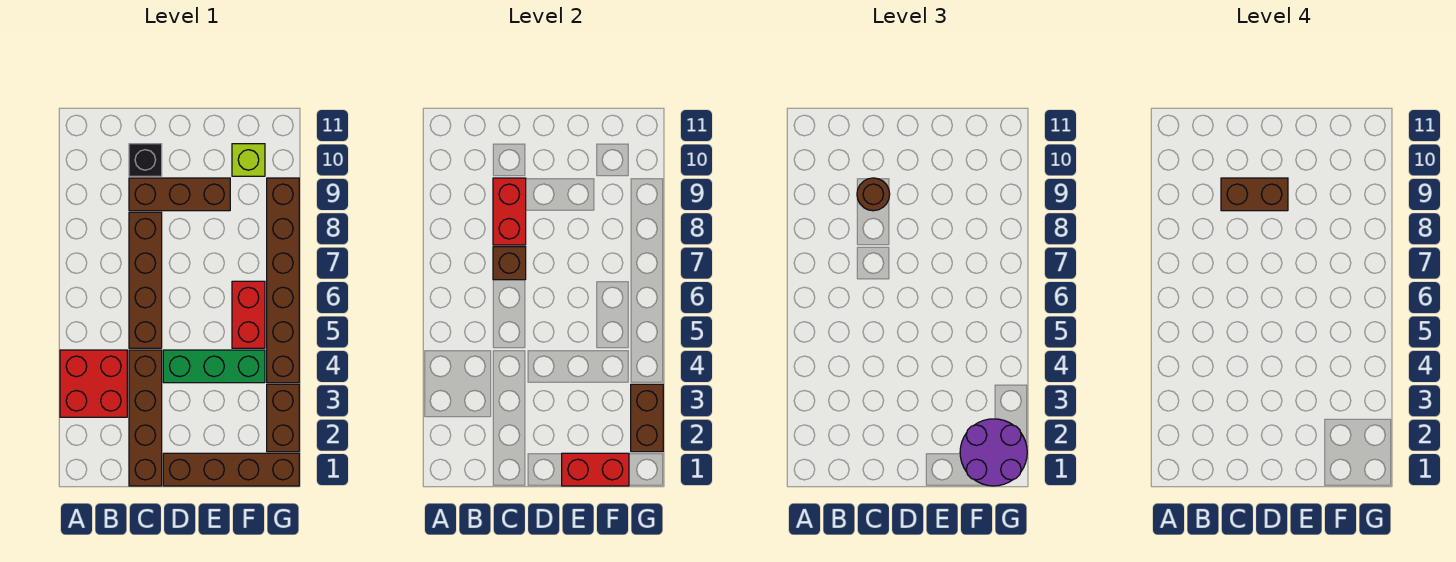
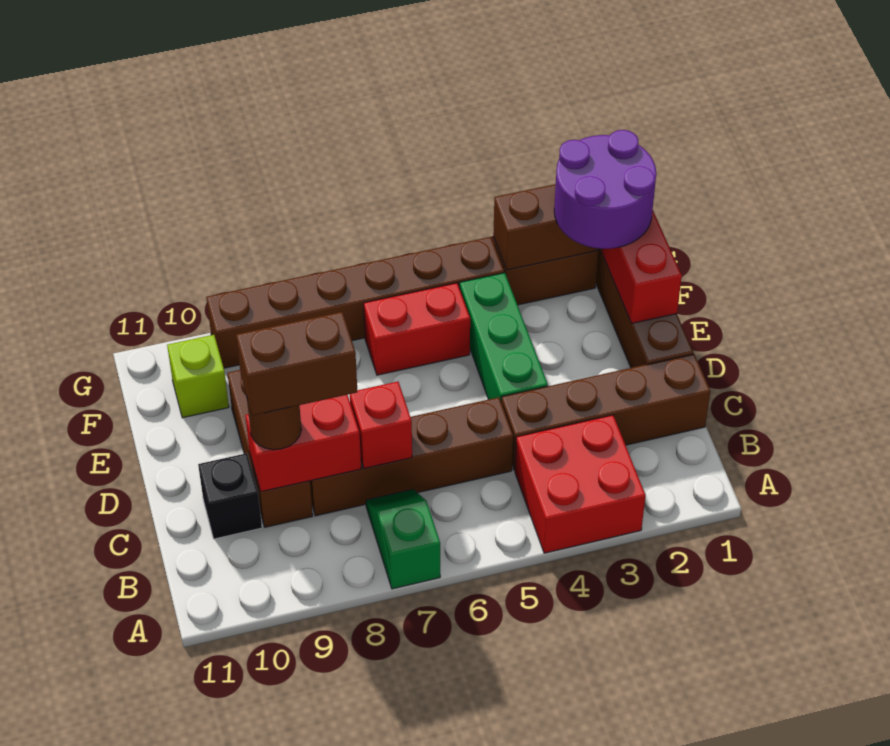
none -> green 1x2 slope [366,489,440,589]
brown 1x1 brick [493,247,526,280] -> red 1x1 brick [350,382,412,468]
brown 1x2 brick [1221,178,1288,211] -> brown 1x2 brick turned to [236,312,357,416]

